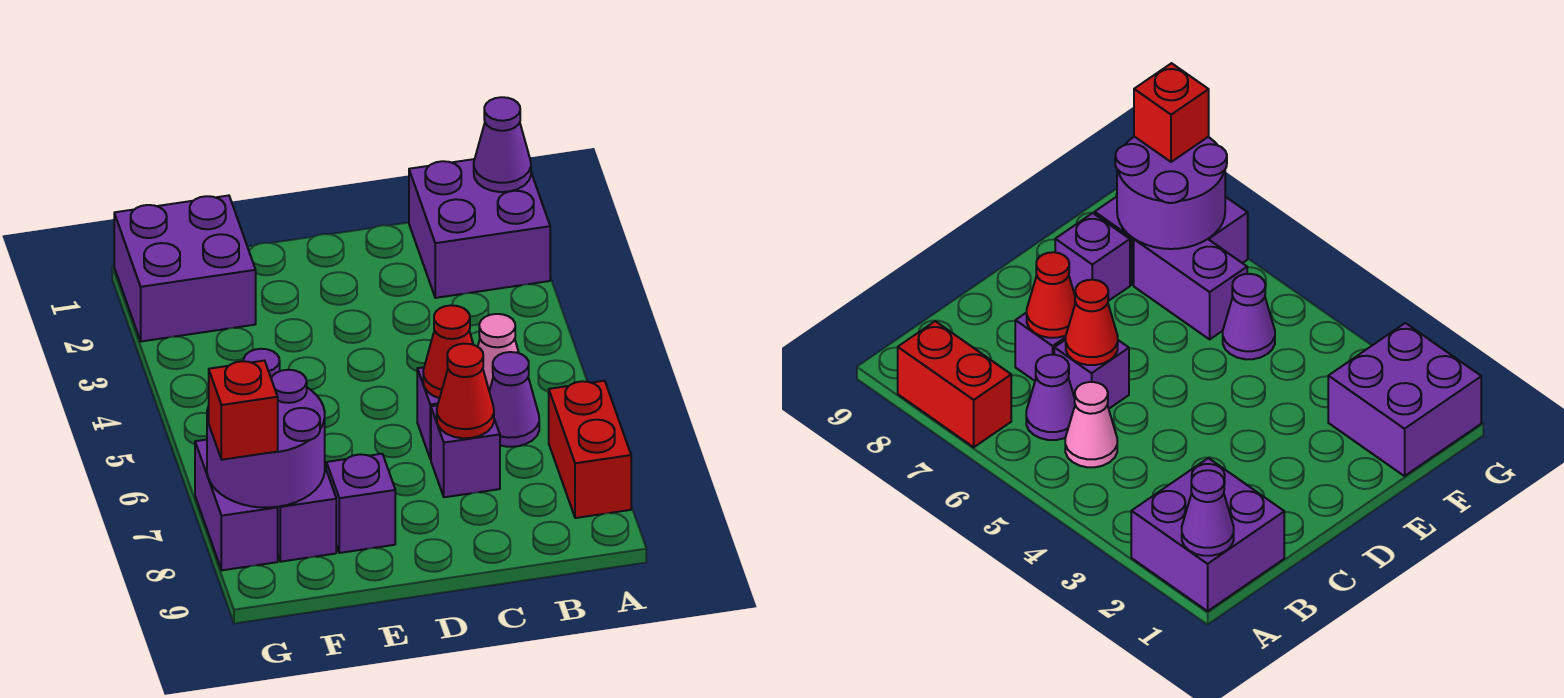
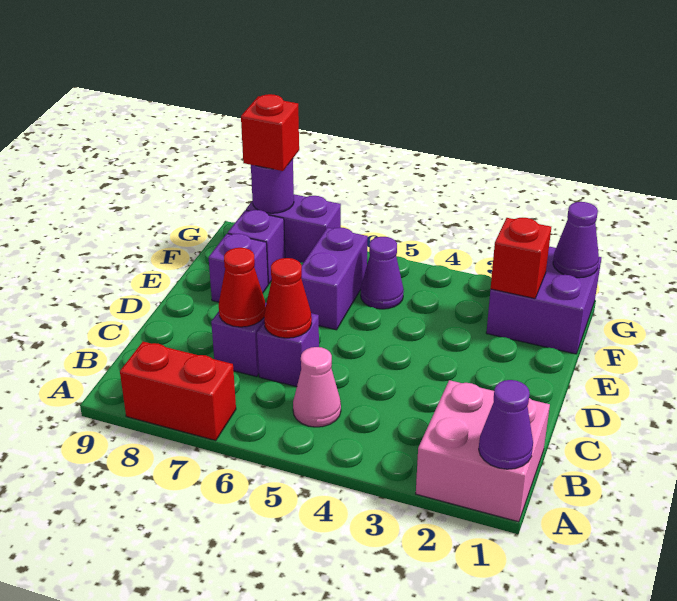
purple 2x2 brick [409,159,550,298] -> pink 2x2 brick [416,380,550,522]
purple 1x1 cone [489,352,539,447] -> purple 1x1 cone moved to [553,202,599,278]
none -> red 1x1 brick [491,218,551,298]
purple 1x2 brick [1134,239,1247,339] -> purple 1x2 brick turned to [301,227,368,330]
purple 2x2 round brick [207,370,325,508] -> purple 1x1 round brick [251,159,294,213]

